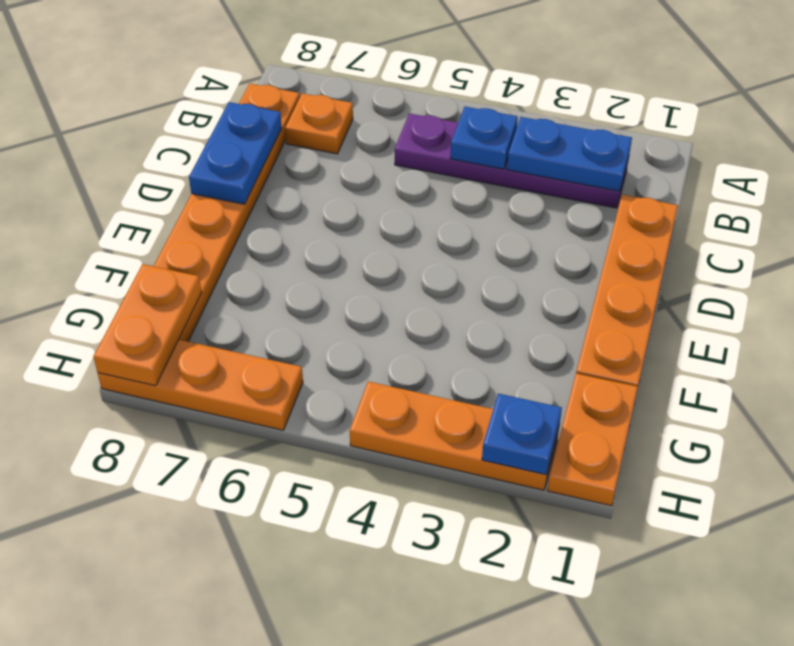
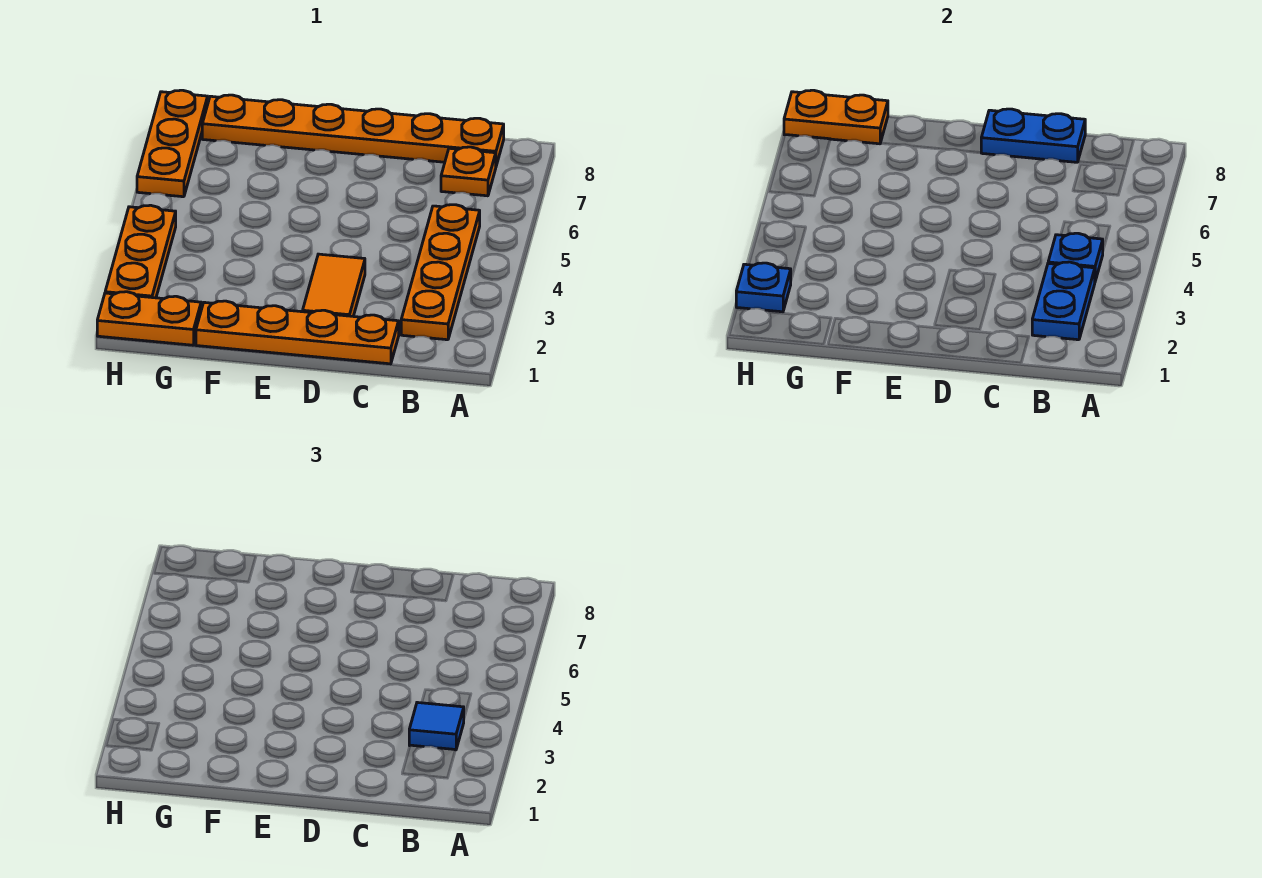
purple 1x4 plate [395,113,629,208] -> orange 1x4 plate [401,205,480,340]
none -> blue 1x1 tile [409,702,464,750]
none -> orange 1x2 tile [303,254,365,316]

